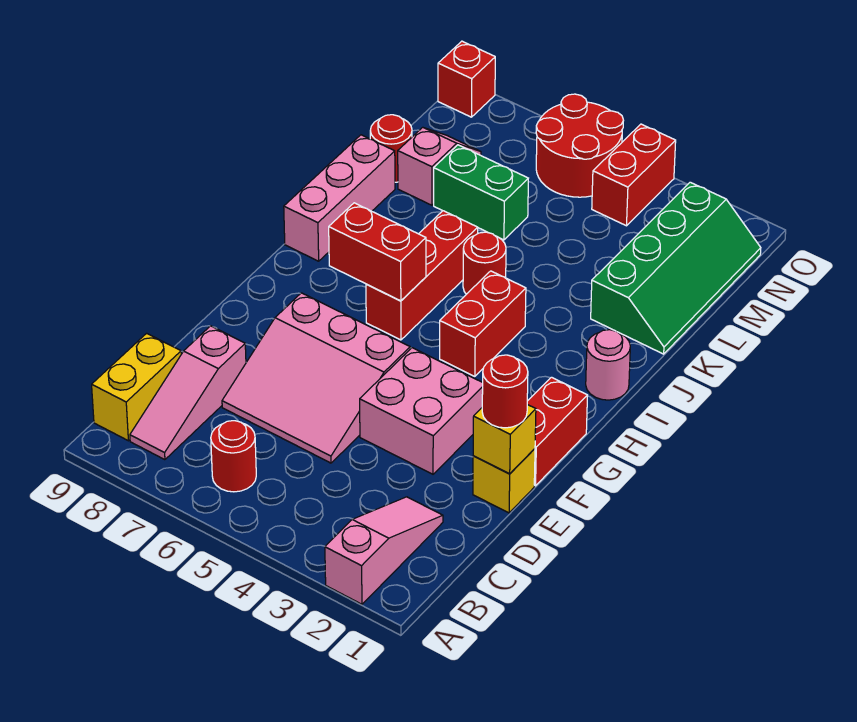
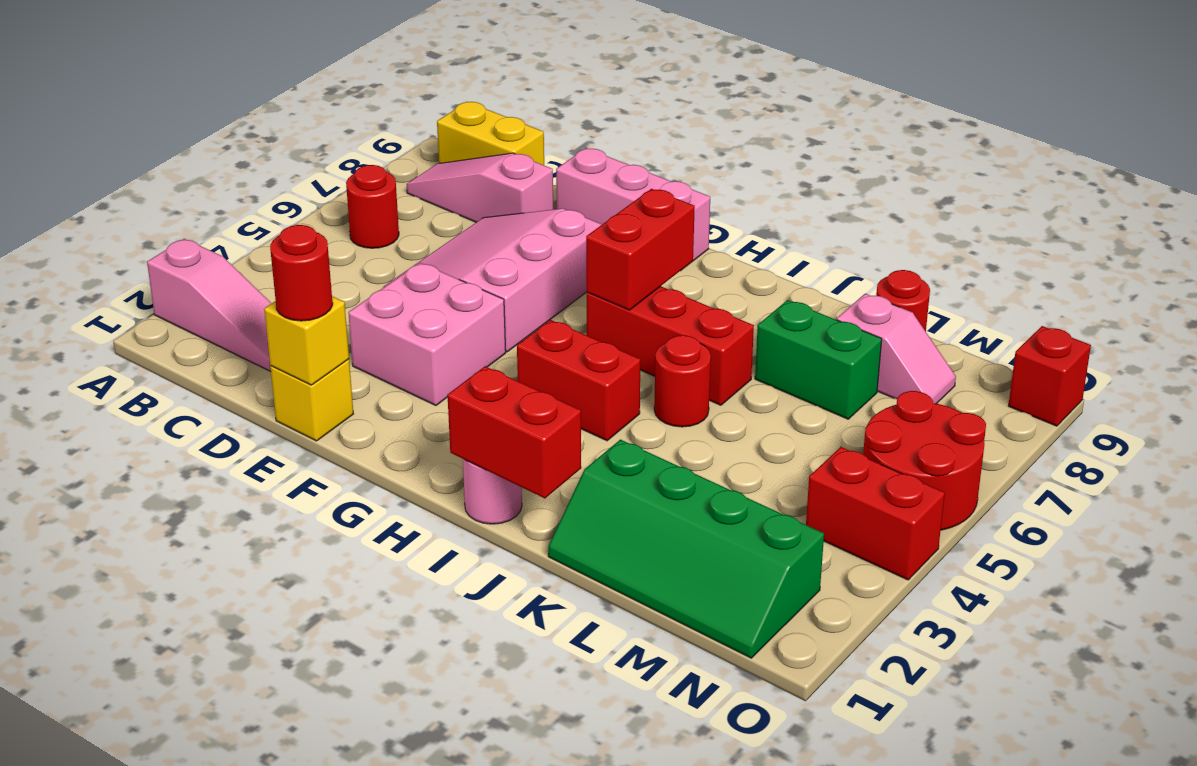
red 1x2 brick [527,377,588,486] -> red 1x2 brick moved to [447,366,581,498]
pink 1x3 brick [284,135,395,261] -> pink 1x3 brick moved to [556,148,710,261]
green 1x2 brick [434,145,528,240] -> green 1x2 brick turned to [755,300,882,419]

